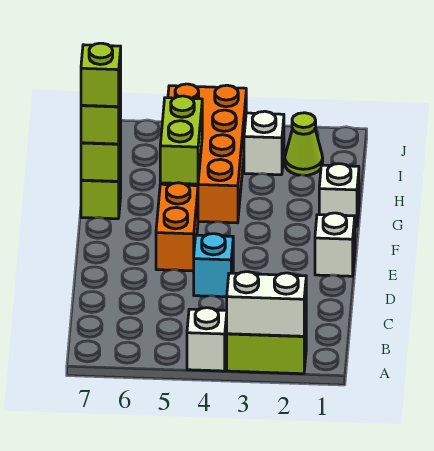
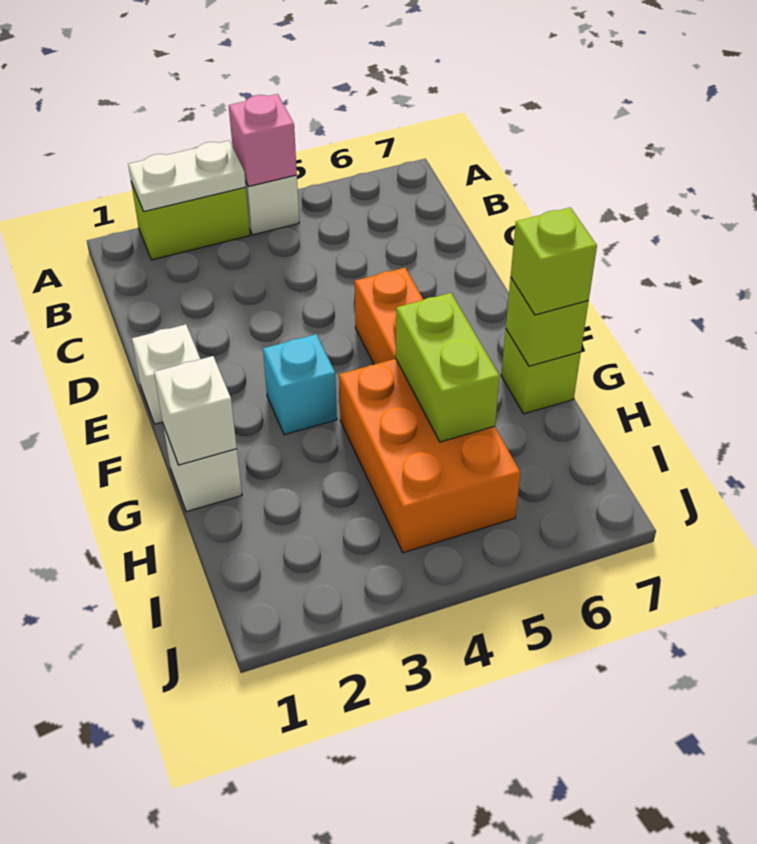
white 1x2 brick [227,272,306,336] -> white 1x2 plate [128,141,246,212]
none -> pink 1x1 brick [229,94,297,187]
cyan 1x1 brick [194,234,233,297] -> cyan 1x1 brick moved to [263,334,337,435]
orange 2x4 brick [160,84,246,223] -> orange 2x3 brick [339,359,520,553]
lime 1x1 brick [81,43,121,107] -> none
lime 1x1 cone [285,113,323,175] -> none
white 1x1 brick [244,111,284,175] -> white 1x1 brick moved to [154,356,237,465]

